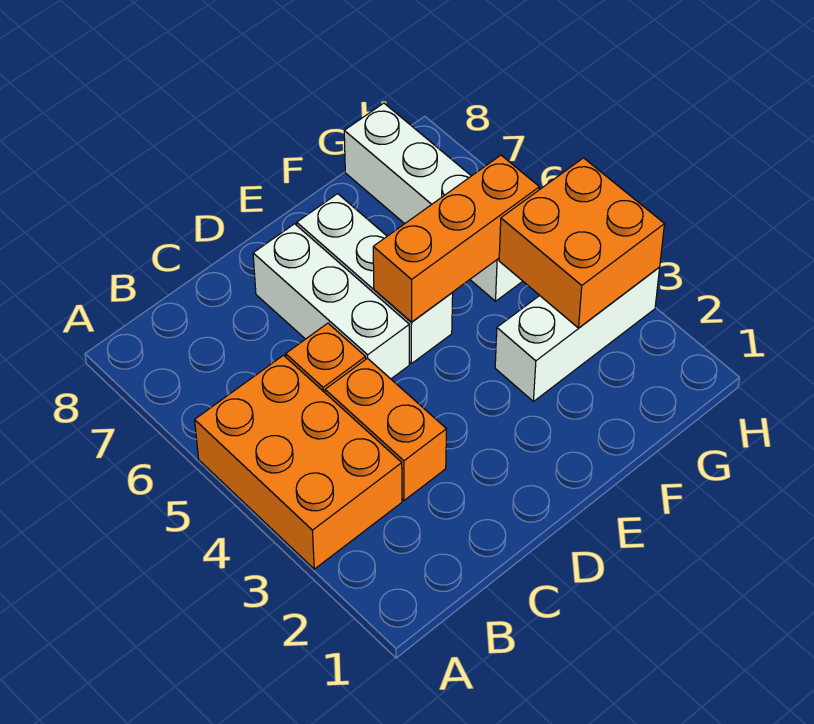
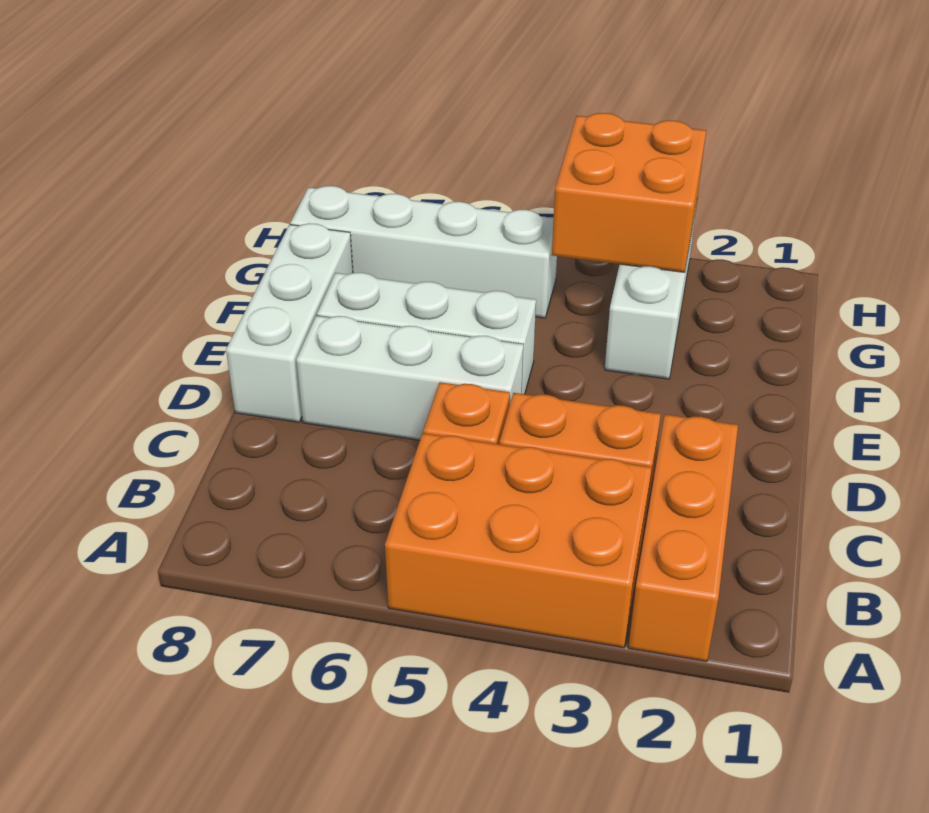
none -> white 1x3 brick [226,223,353,422]
orange 1x3 brick [373,155,539,322] -> orange 1x3 brick moved to [628,414,738,662]

